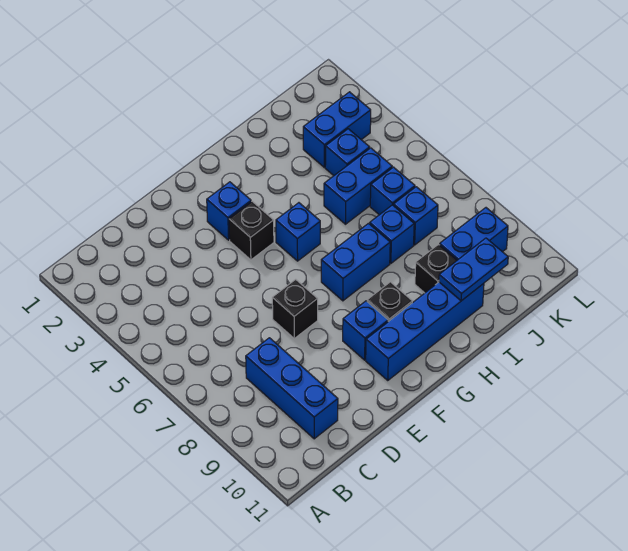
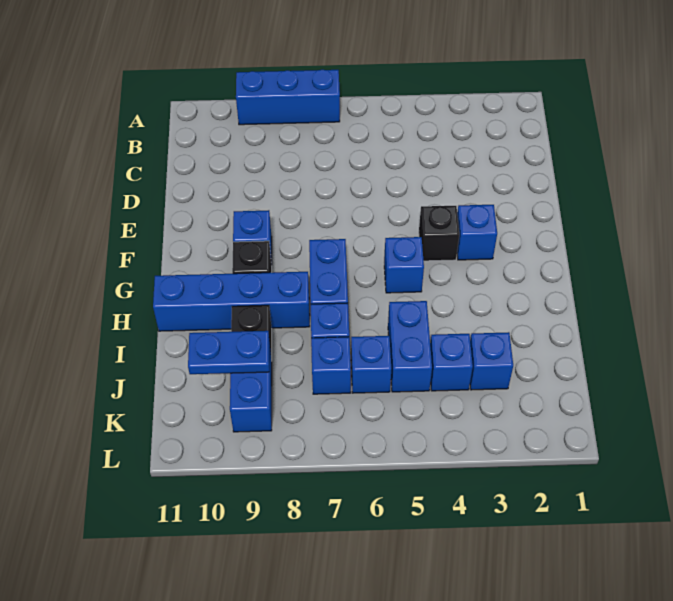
blue 1x3 brick [246,338,338,439] -> blue 1x3 brick moved to [236,70,340,125]
black 1x1 brick [272,279,318,338] -> none
blue 1x4 brick [366,282,484,380] -> blue 1x4 brick turned to [153,272,310,331]
blue 1x2 plate [439,238,508,301] -> blue 1x2 plate turned to [188,331,269,374]
blue 1x2 brick [303,92,371,167] -> blue 1x1 brick [470,332,513,390]

